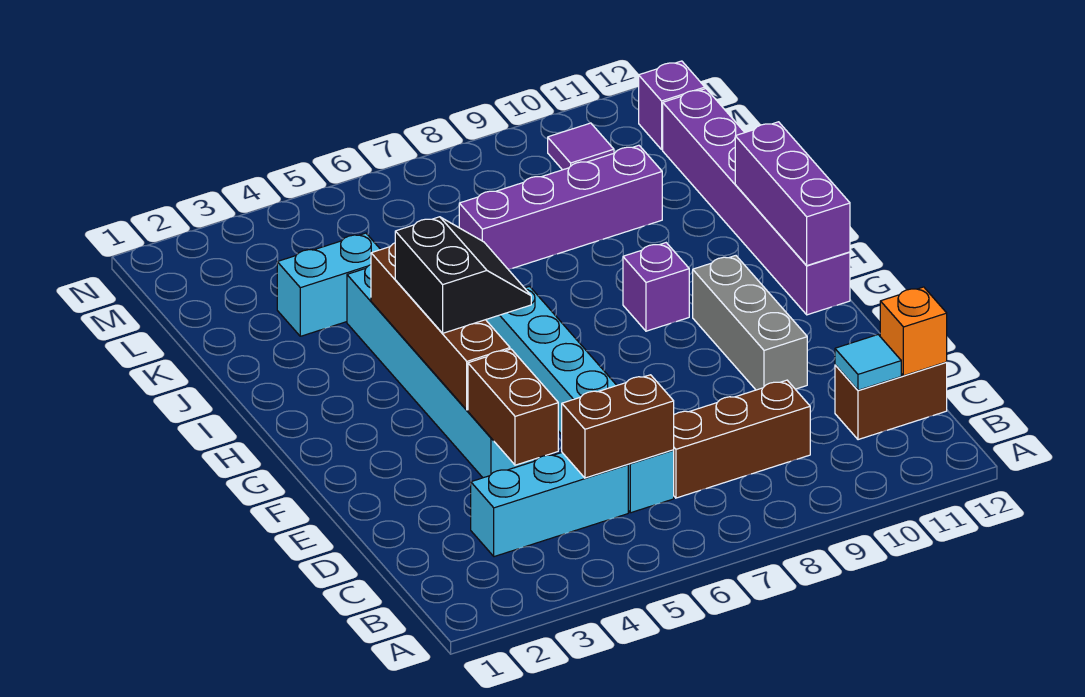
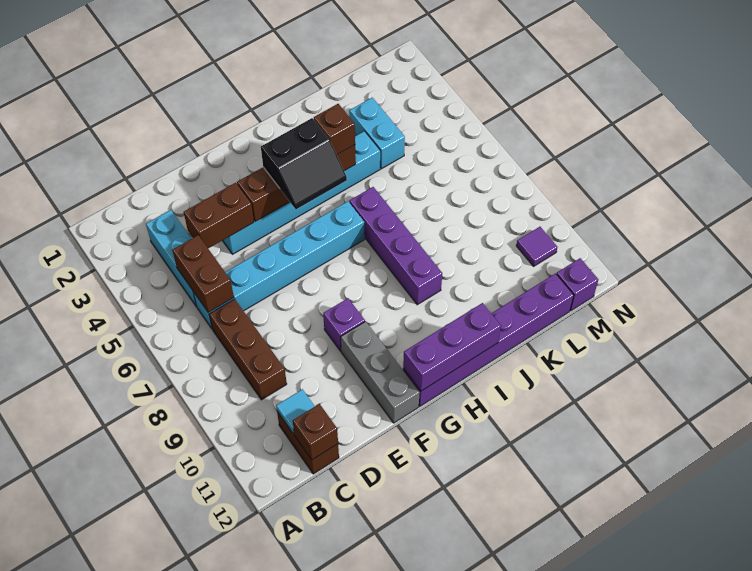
orange 1x1 brick [880,287,947,376] -> brown 1x1 brick [293,404,338,460]
grey 1x3 brick [693,256,807,390] -> grey 1x3 brick turned to [341,321,420,423]
purple 1x1 brick [623,243,689,331] -> purple 1x1 brick moved to [323,298,365,351]
none -> brown 1x1 brick [314,104,355,155]
purple 1x4 brick [459,145,662,269] -> purple 1x4 brick moved to [349,187,442,305]

